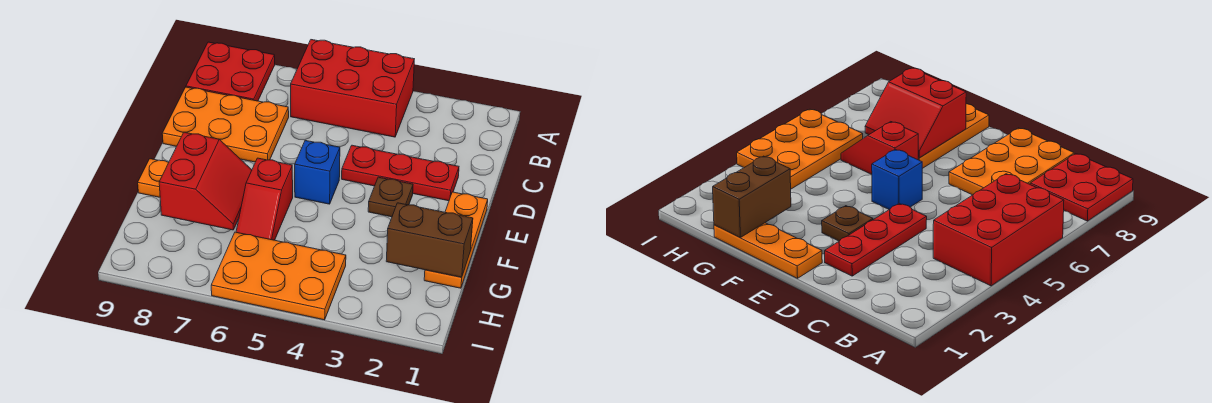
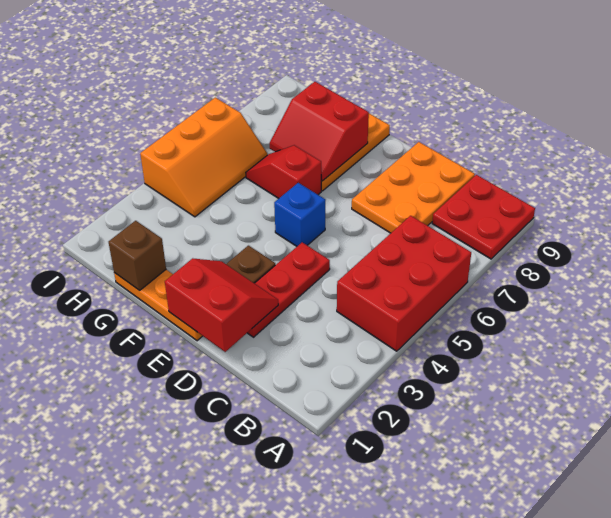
none -> red 2x2 slope [165,258,278,352]
brown 1x2 brick [386,203,473,277] -> brown 1x1 brick [109,221,166,290]
orange 2x3 plate [211,232,346,320] -> orange 2x3 slope [140,98,268,217]

